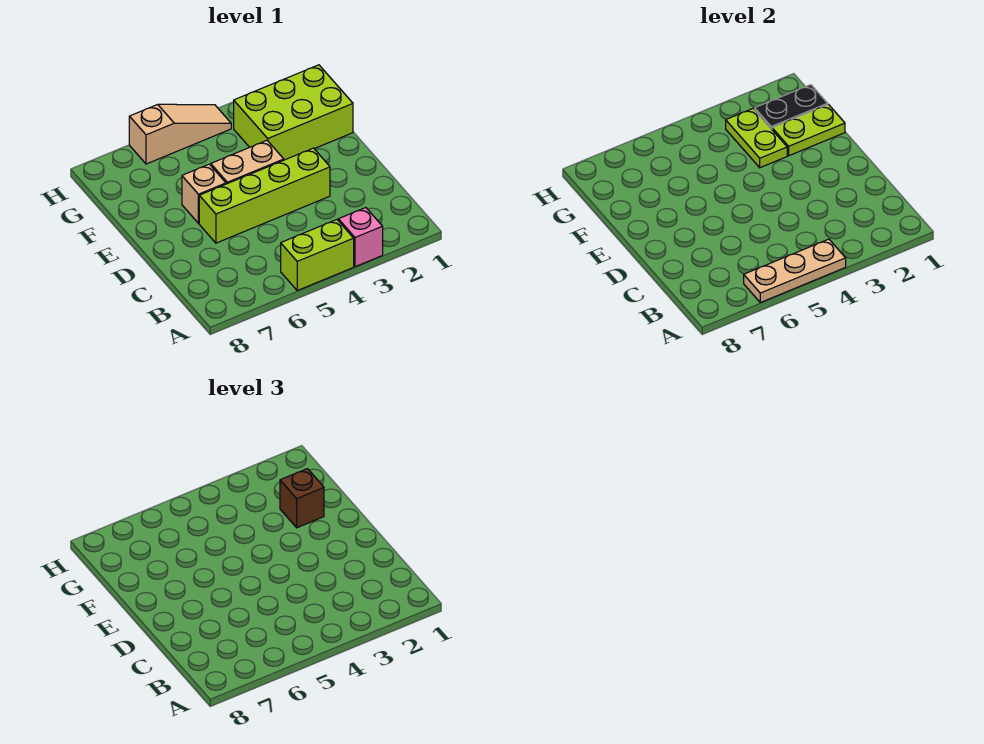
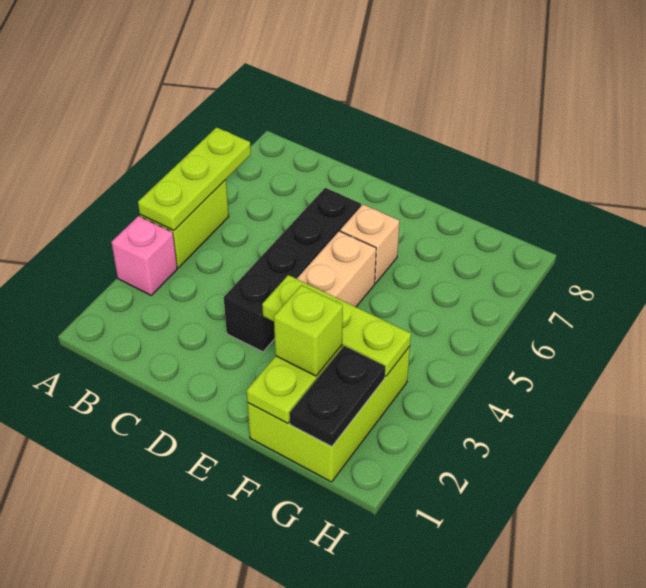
tan 1x3 plate [744,239,846,302] -> lime 1x3 plate [138,127,251,231]
lime 1x4 brick [199,148,330,243] -> black 1x4 brick [224,188,361,352]
brown 1x1 brick [280,469,324,528] -> lime 1x1 brick [274,285,343,376]
lime 1x2 plate [726,109,787,168] -> lime 1x3 plate [262,275,411,377]
tan 1x3 slope [129,104,231,164] -> none

